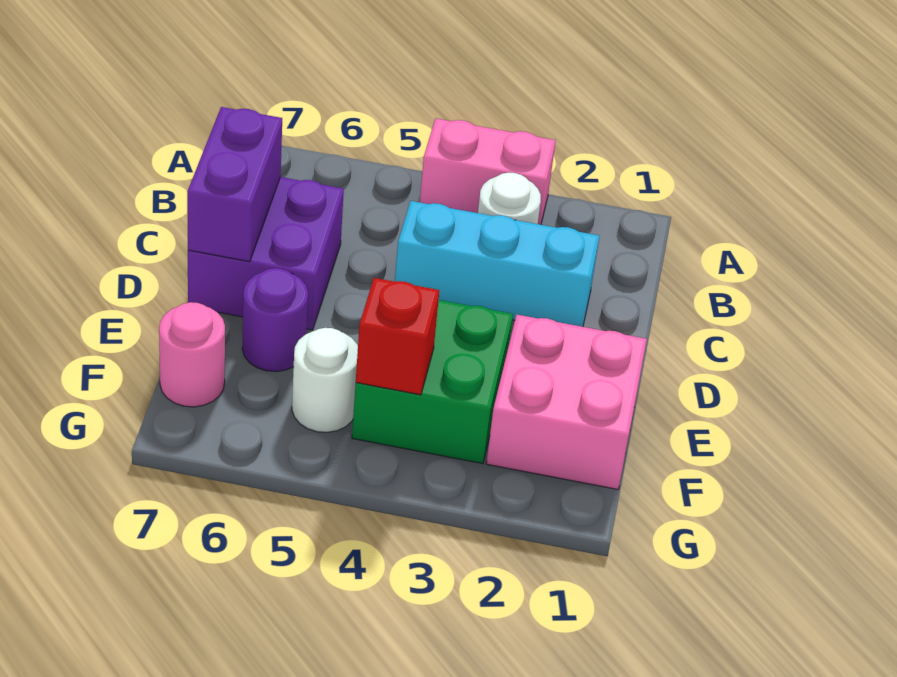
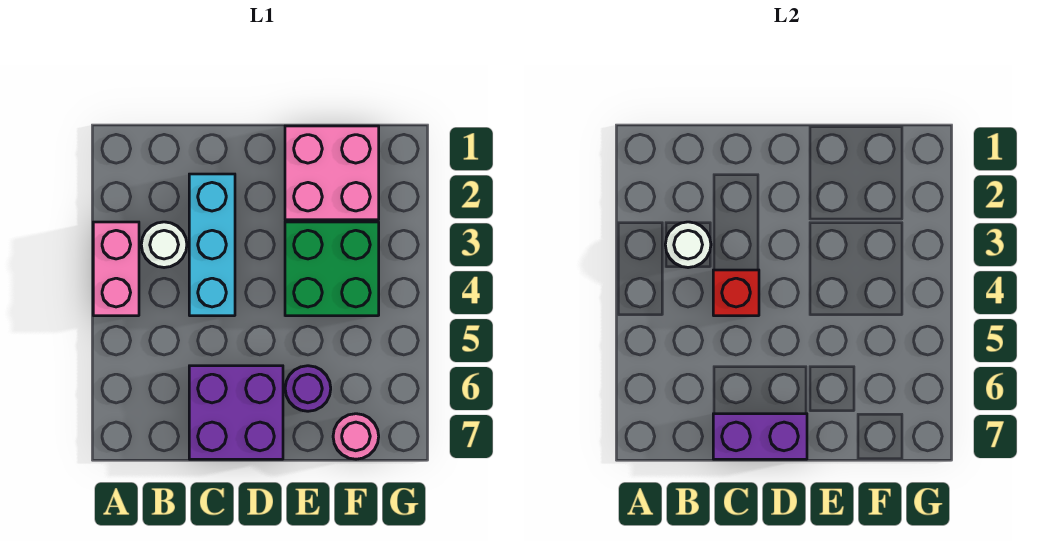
red 1x1 brick [356,278,439,395] -> red 1x1 brick moved to [713,270,759,316]
white 1x1 round brick [292,328,358,432] -> white 1x1 round brick moved to [665,222,711,268]

